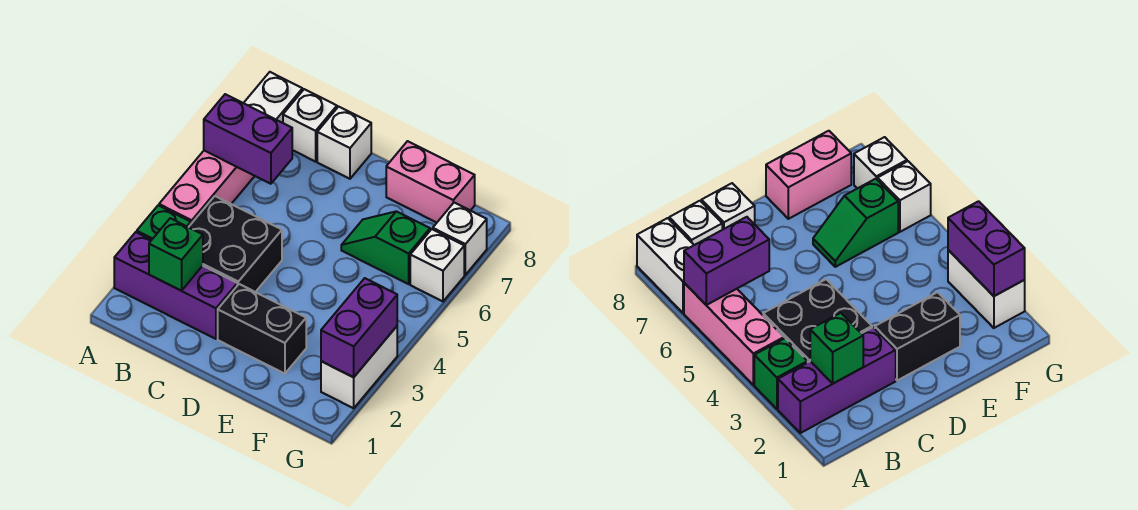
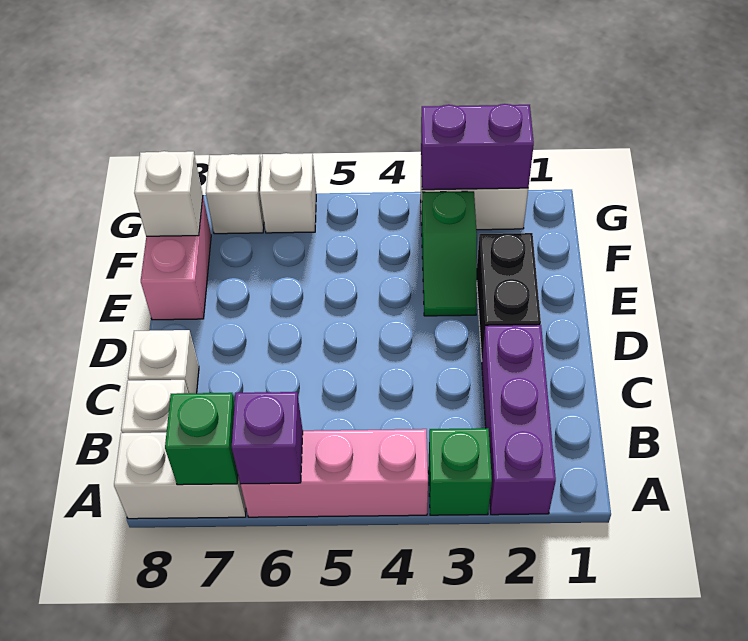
purple 1x2 brick [204,94,292,184] -> purple 1x1 brick [232,392,303,484]
green 1x1 brick [149,218,203,291] -> green 1x1 brick moved to [165,393,238,485]
black 2x2 brick [189,196,282,292] -> none
green 1x2 slope [341,211,430,284] -> green 1x2 slope moved to [422,191,477,316]
none -> white 1x1 brick [134,151,203,236]

